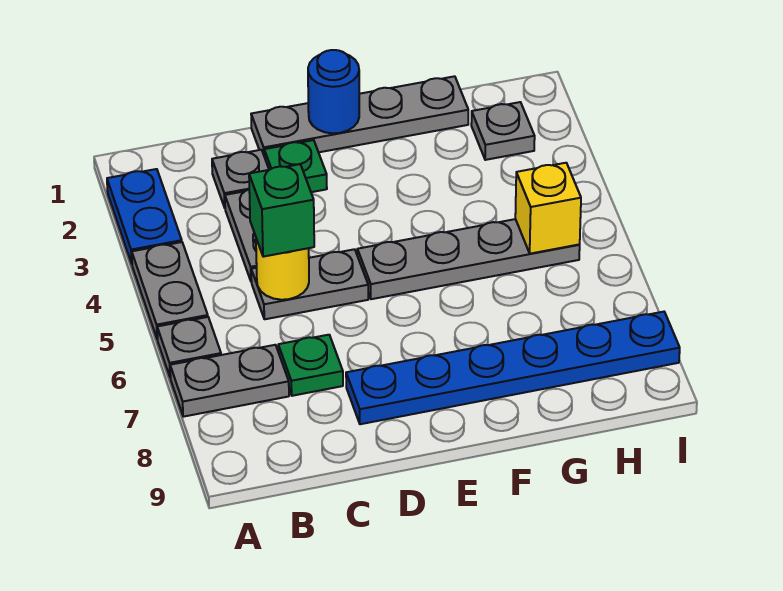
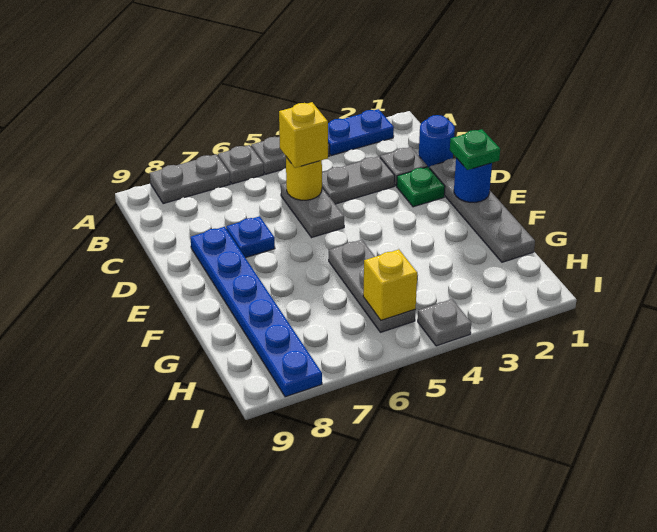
grey 1x2 plate [170,345,289,417] -> grey 1x2 plate turned to [150,154,230,204]
none -> blue 1x1 round brick [419,115,455,168]
green 1x1 brick [249,164,314,257] -> yellow 1x1 brick [279,102,328,168]
green 1x1 plate [278,335,343,396] -> green 1x1 plate moved to [450,129,500,170]
none -> blue 1x1 plate [226,216,275,258]
grey 1x4 plate [357,219,580,299] -> grey 1x3 plate [329,240,416,332]
grey 1x1 plate [471,102,535,160] -> grey 1x1 plate moved to [418,299,471,346]

